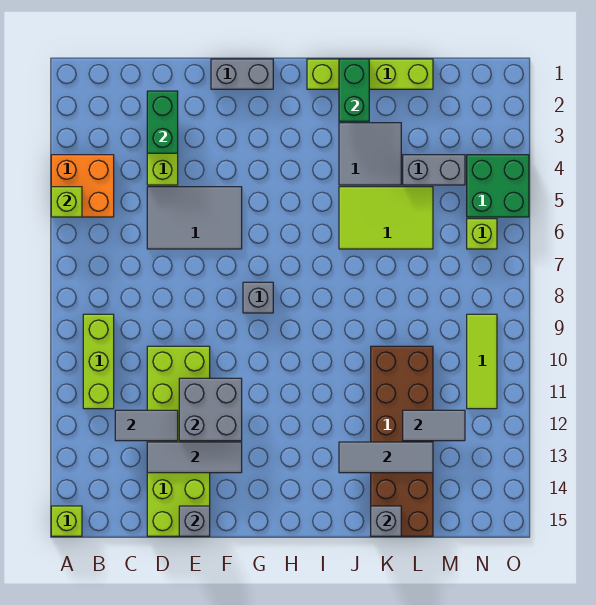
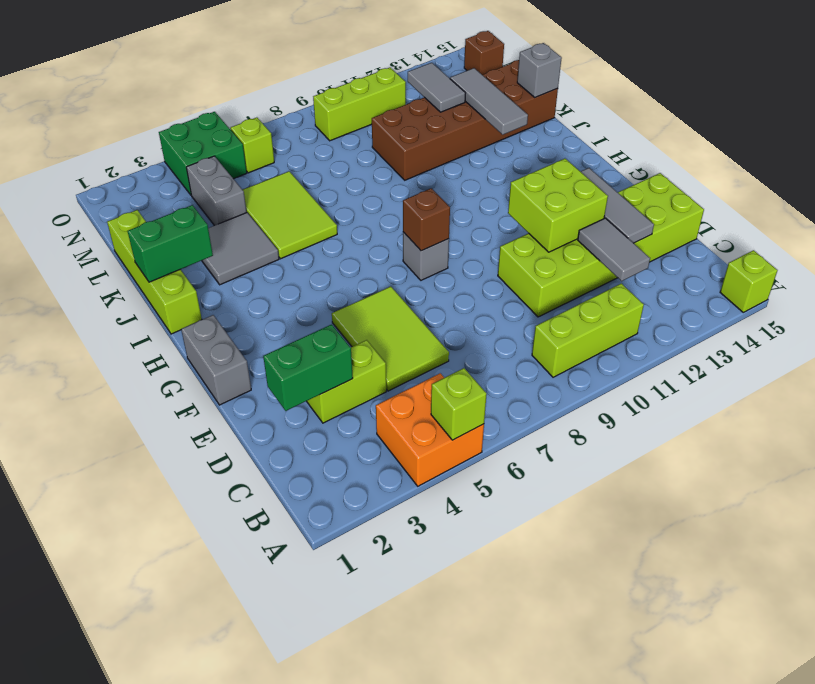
grey 2x3 tile [147,187,242,249] -> lime 2x3 tile [332,286,449,391]
grey 2x2 brick [179,378,242,441] -> lime 2x2 brick [508,159,608,252]
grey 1x1 brick [179,506,210,536] -> none
none -> brown 1x1 brick [403,188,450,251]
lime 1x3 tile [467,314,497,409] -> lime 1x3 brick [313,68,406,141]
none -> brown 1x1 brick [464,31,504,75]

